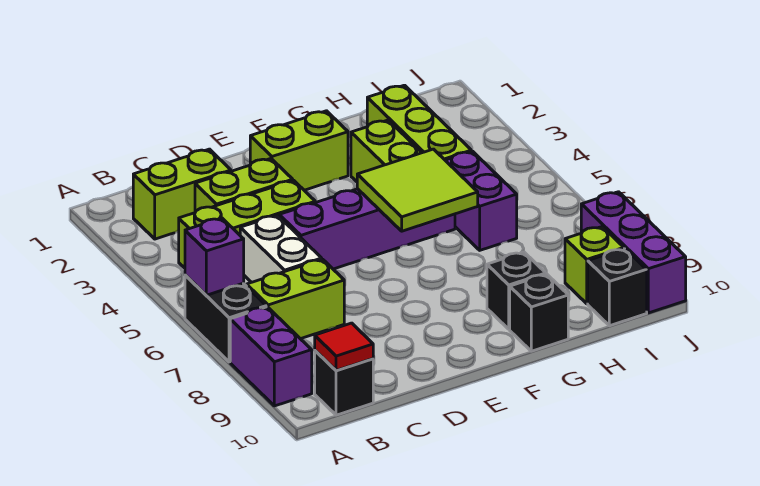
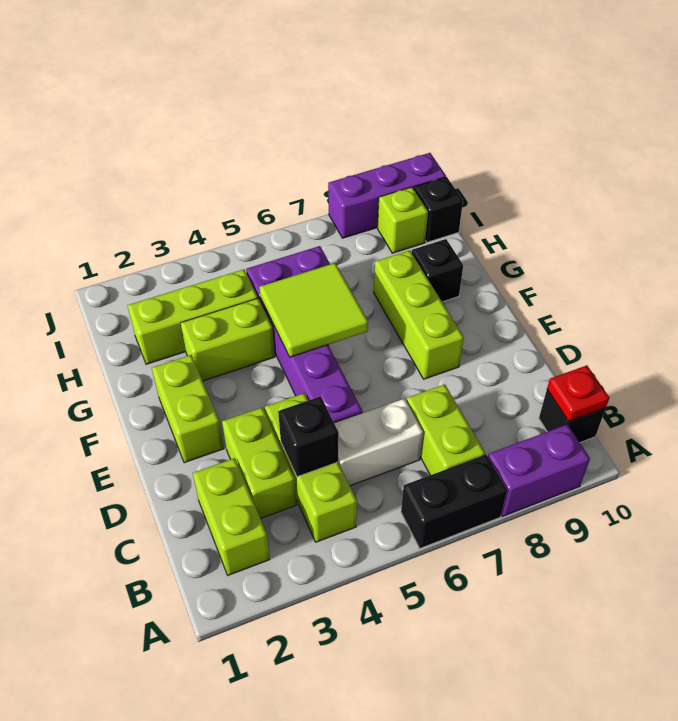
purple 1x1 brick [185,218,244,295] -> none
red 1x1 tile [315,323,373,371] -> red 1x1 plate [547,365,609,422]
none -> lime 1x3 brick [374,250,464,379]
black 1x1 brick [510,274,568,351] -> black 1x1 brick moved to [278,396,338,477]

